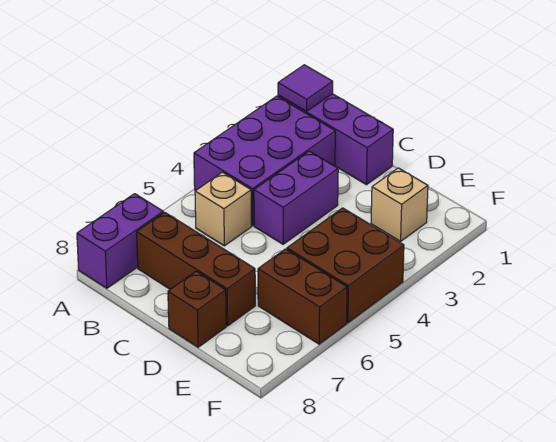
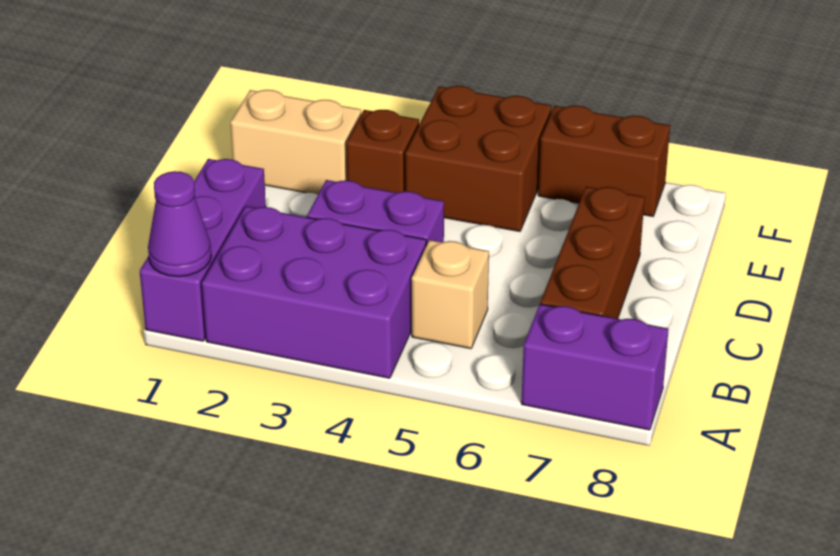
purple 1x1 tile [278,65,333,111] -> purple 1x1 cone [148,171,211,277]
brown 1x1 brick [168,271,226,347] -> brown 1x1 brick moved to [346,110,419,193]
tan 1x1 brick [371,168,428,241] -> tan 1x2 brick [230,90,361,195]
brown 1x2 brick [258,249,347,344] -> brown 1x2 brick turned to [538,106,670,216]

